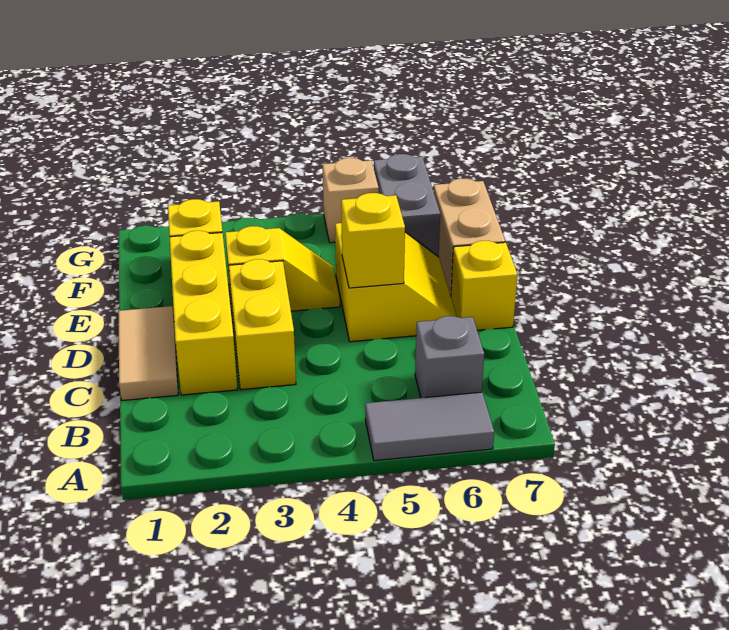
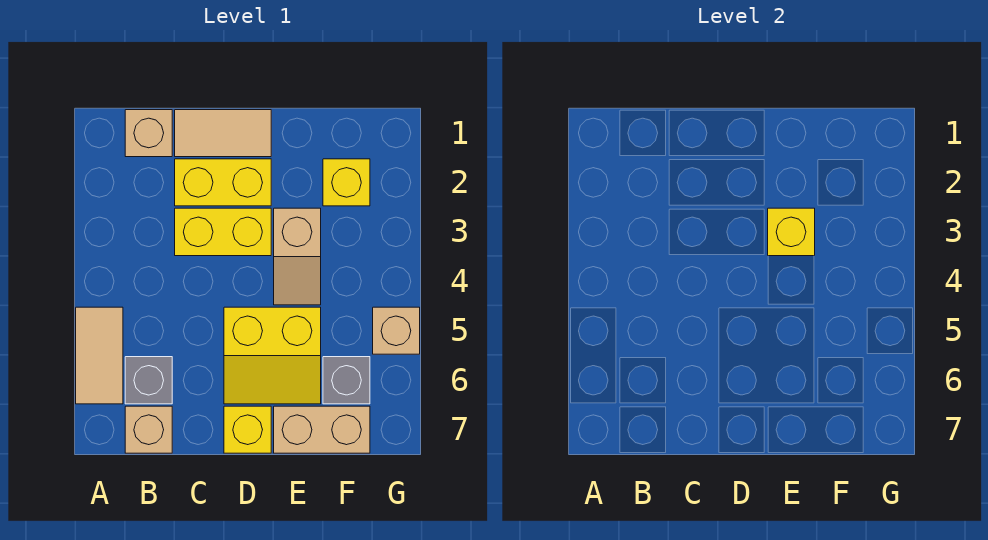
grey 1x2 tile [365,392,494,461] -> tan 1x2 tile [76,307,123,404]
none -> tan 1x1 brick [125,110,172,157]
none -> tan 1x1 brick [125,406,172,453]
yellow 1x3 brick [170,231,237,395] -> yellow 1x2 brick [175,159,271,206]
yellow 1x1 brick [341,193,405,288] -> yellow 1x1 brick moved to [768,208,815,256]
yellow 1x2 slope [225,226,340,311] -> tan 1x2 slope [274,208,321,305]
grey 1x2 brick [374,154,440,257] -> grey 1x1 brick [323,357,370,404]

